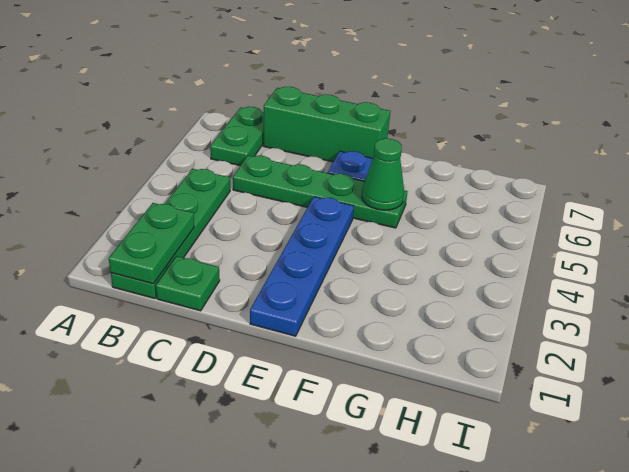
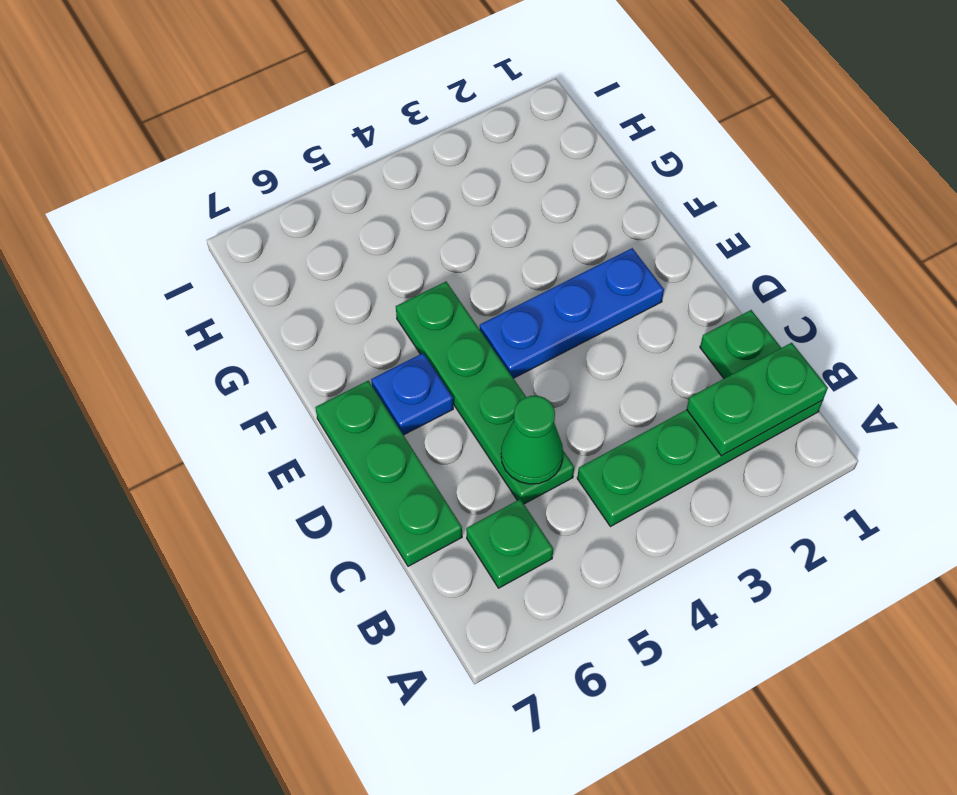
green 1x2 plate [210,107,264,166] -> green 1x1 plate [466,499,553,588]
green 1x3 brick [263,87,390,162] -> green 1x3 plate [315,381,462,566]
blue 1x4 plate [250,197,354,336] -> blue 1x3 plate [480,248,664,378]
green 1x1 cone [362,139,404,210] -> green 1x1 cone moved to [501,396,563,484]

